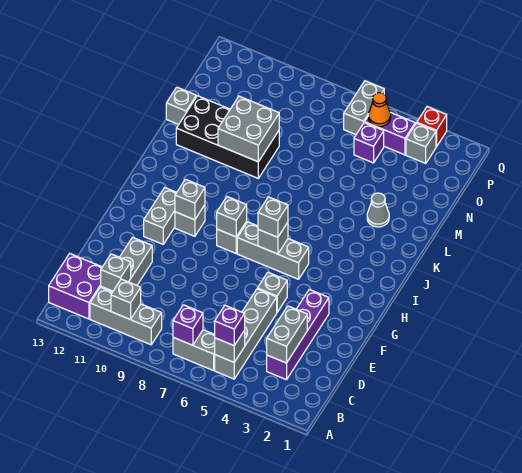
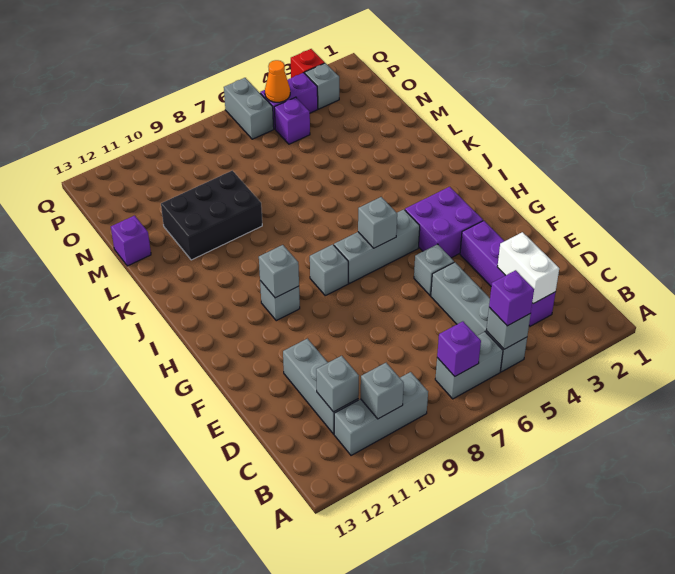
purple 2x2 brick [49,254,102,319] -> purple 2x2 brick moved to [405,187,483,258]
grey 1x2 brick [267,306,307,363] -> white 1x2 brick [497,232,559,304]
grey 1x2 brick [144,188,177,244] -> none
grey 1x1 brick [258,197,288,237] -> none
grey 1x1 brick [217,197,247,237] -> none
grey 1x1 cone [367,193,389,227] -> none
black 2x4 brick [176,96,279,178] -> black 2x3 brick [161,171,262,260]
grey 2x2 brick [218,96,279,162] -> none
grey 1x1 brick [166,87,196,125] -> purple 1x1 brick [111,216,151,266]

